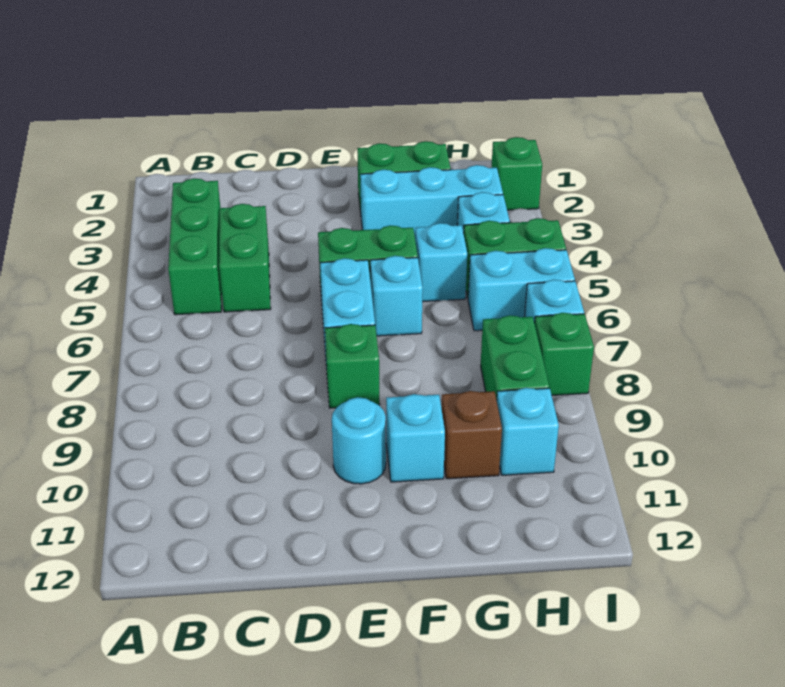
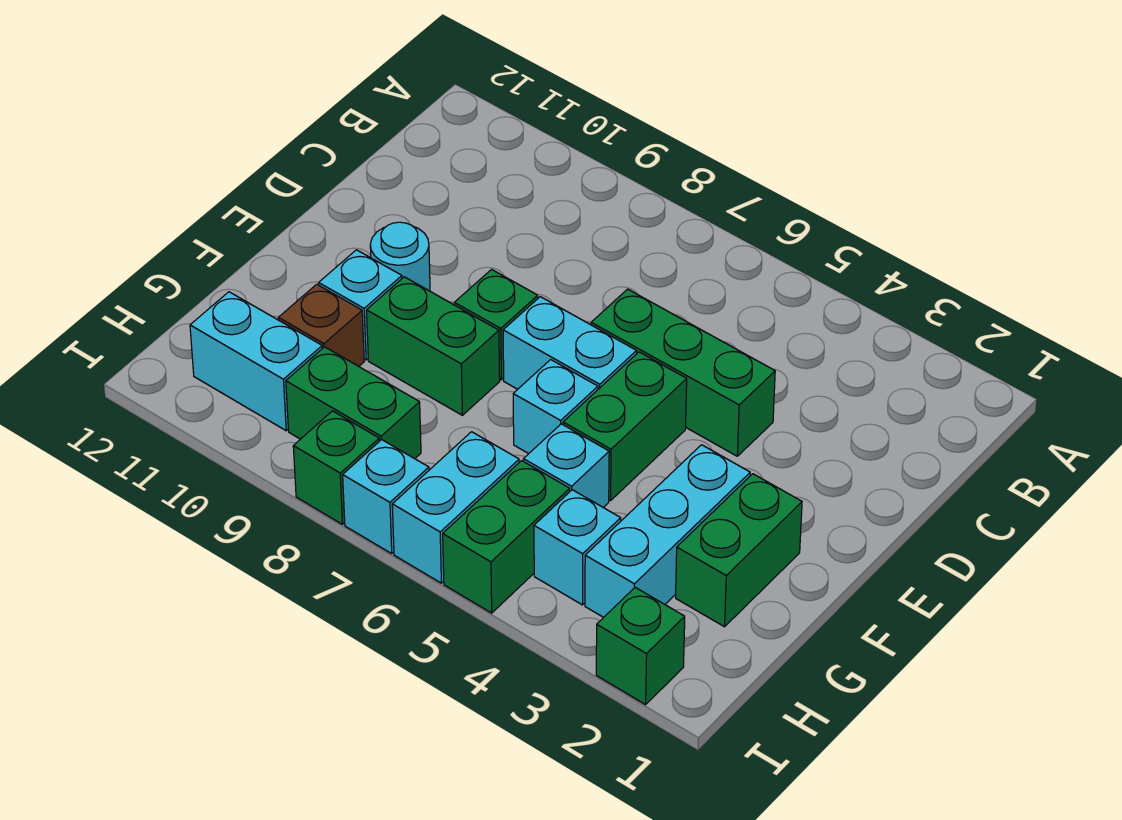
green 1x3 brick [168,178,222,315] -> green 1x3 brick moved to [591,289,775,456]
green 1x2 brick [219,204,271,312] -> green 1x2 brick moved to [367,277,500,415]
cyan 1x1 brick [497,388,559,475] -> cyan 1x2 brick [190,292,322,431]

